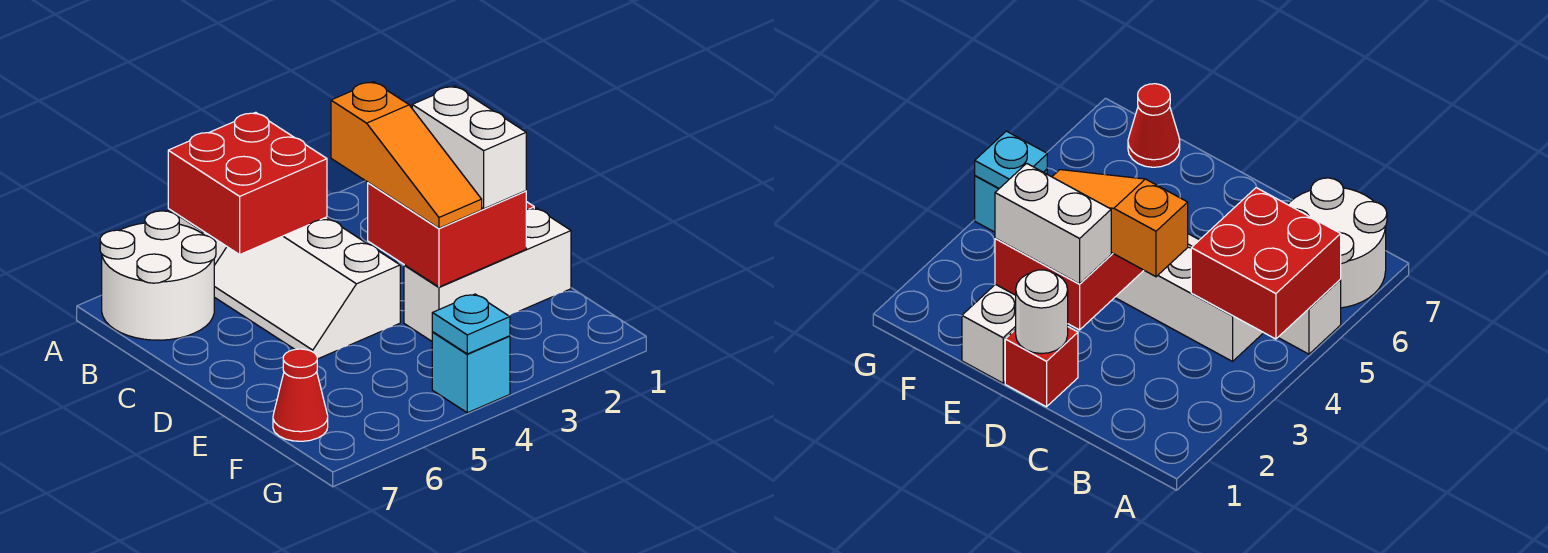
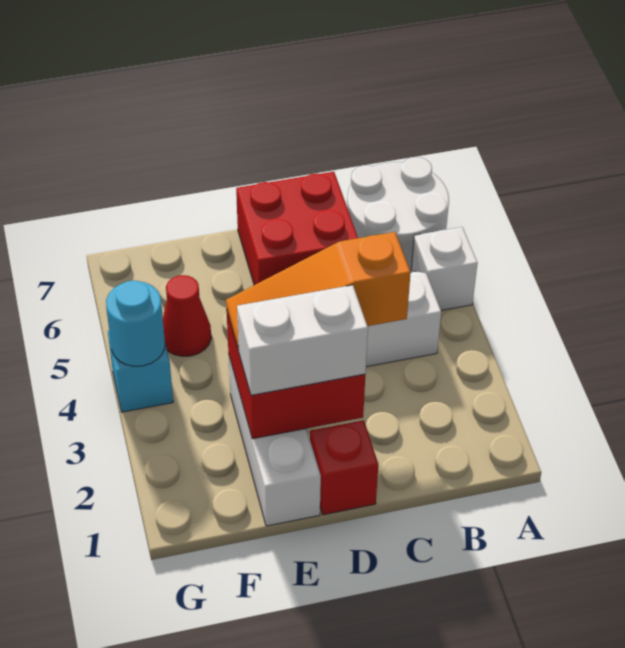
red 2x2 brick [168,112,327,254] -> red 2x2 brick moved to [236,172,358,285]
white 1x1 round brick [1016,270,1068,354] -> none
red 1x1 cone [273,349,328,441] -> red 1x1 cone moved to [163,275,211,356]
cyan 1x1 plate [432,294,510,354] -> cyan 1x1 round brick [106,281,165,366]

